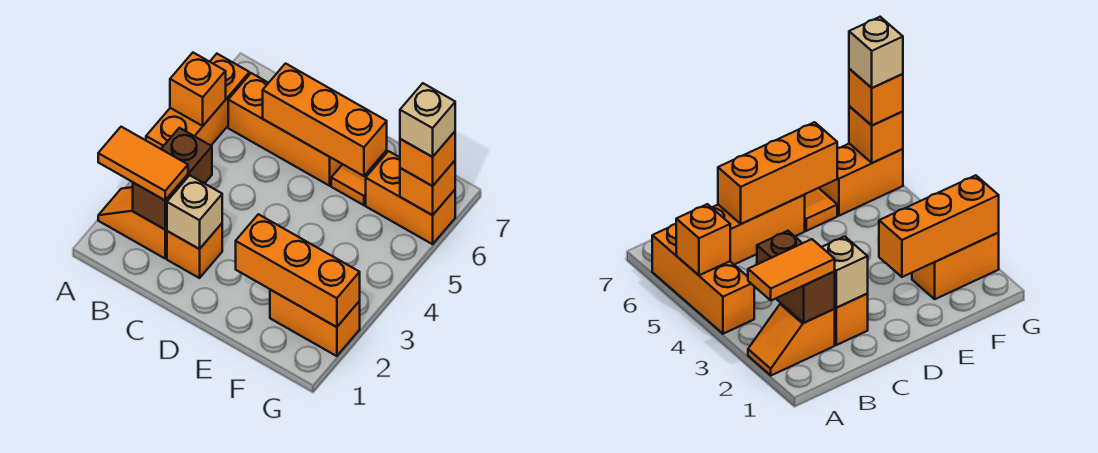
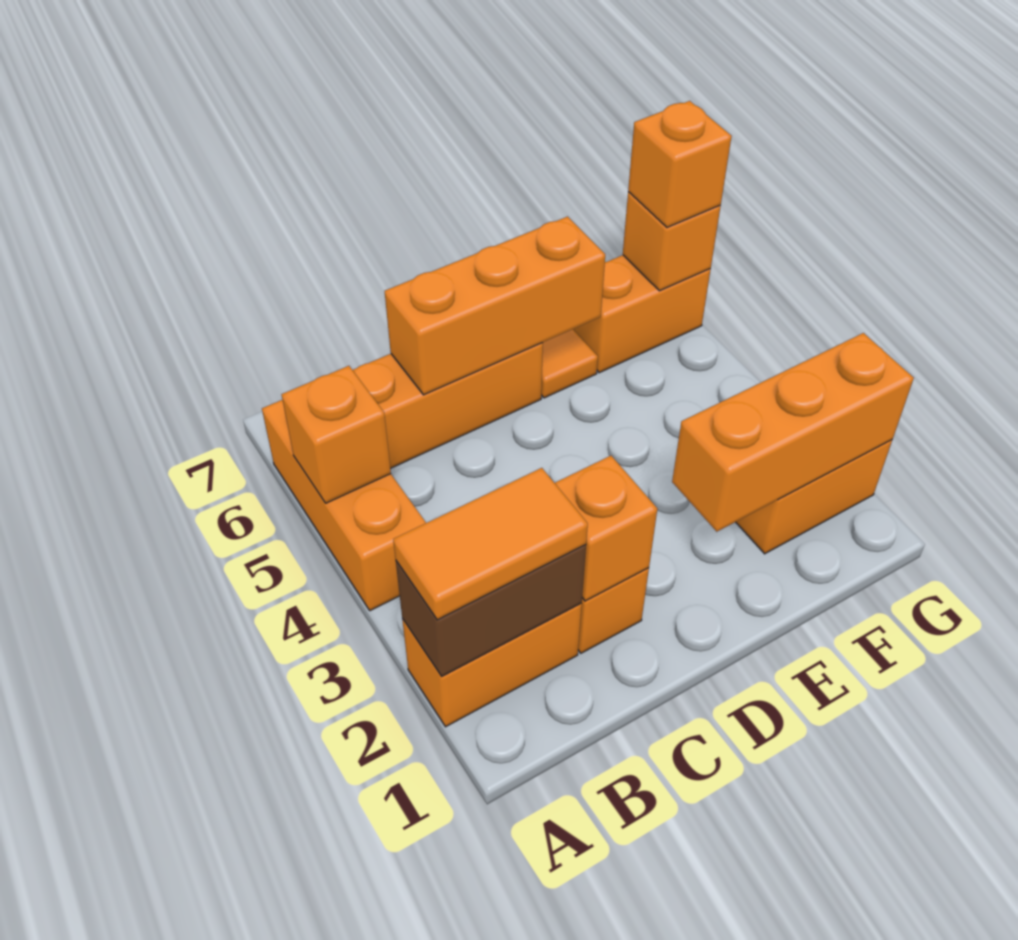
orange 1x2 slope [98,187,167,258] -> orange 1x2 brick [402,604,582,727]
brown 1x2 brick [133,128,212,229] -> brown 1x2 brick turned to [396,545,586,676]
tan 1x1 brick [167,175,222,249] -> orange 1x1 brick [555,456,657,601]
tan 1x1 brick [400,83,455,157] -> none

